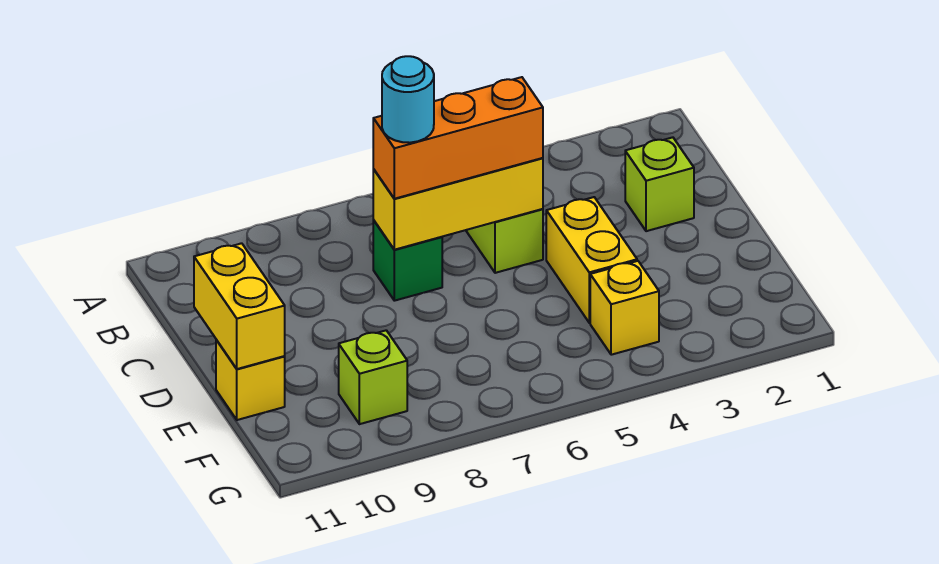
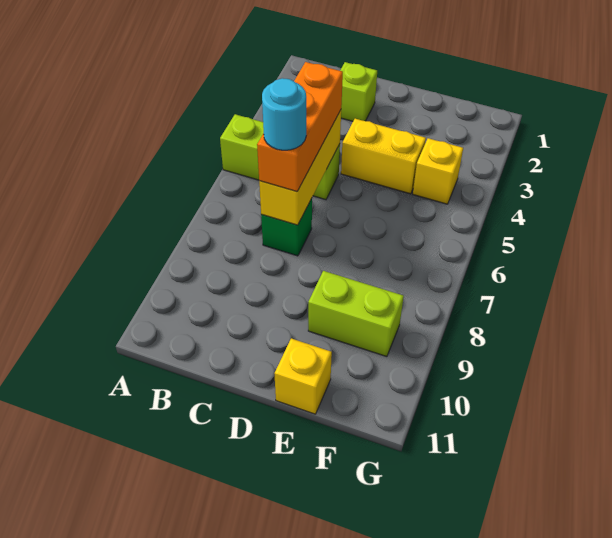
yellow 1x2 brick [194,243,285,369] -> none
lime 1x1 brick [339,330,407,424] -> lime 1x2 brick [308,271,404,357]

